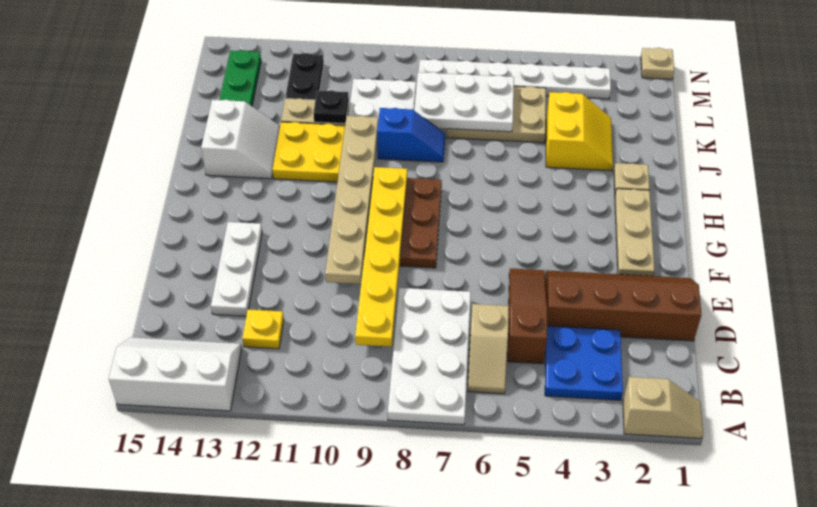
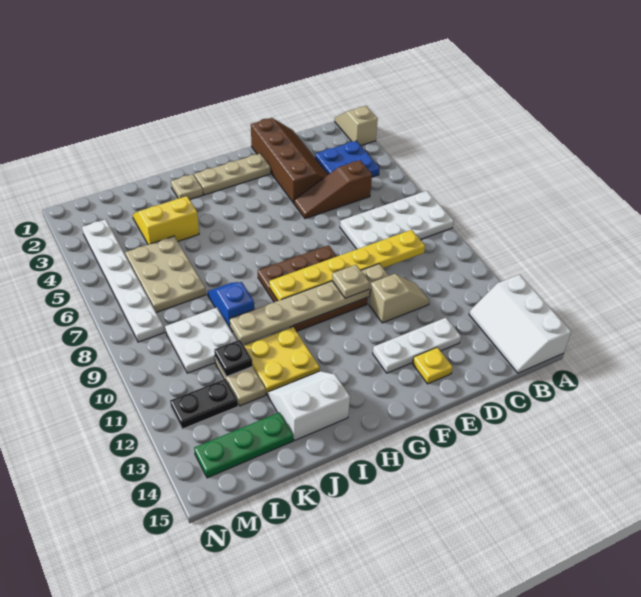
tan 1x2 slope [468,304,509,394] -> tan 1x2 slope moved to [369,274,429,323]
yellow 1x1 plate [242,309,284,349] -> yellow 1x1 plate moved to [413,347,453,384]
brown 2x4 slope [546,270,702,341] -> brown 2x4 slope turned to [251,118,328,203]
white 2x3 plate [414,72,514,132] -> none
tan 1x1 plate [641,48,674,79] -> tan 1x1 plate moved to [332,265,369,298]

